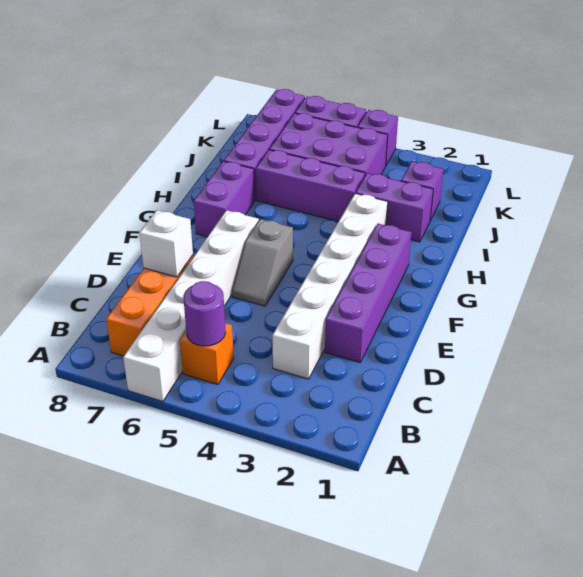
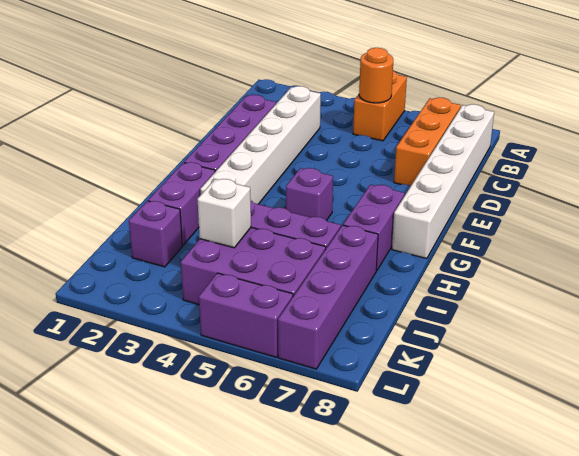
white 1x6 brick [123,210,259,401] -> white 1x6 brick moved to [392,104,494,259]
orange 1x1 brick [180,323,234,385] -> orange 1x2 brick [353,71,407,141]
purple 1x1 round brick [183,281,226,346] -> orange 1x1 round brick [359,48,393,103]
white 1x1 brick [140,210,193,277] -> white 1x1 brick moved to [197,179,251,248]
grey 1x2 slope [232,219,293,306] -> none
purple 1x2 brick [356,173,433,242] -> purple 1x2 brick turned to [148,162,215,245]
purple 1x1 brick [358,110,398,165] -> purple 1x1 brick moved to [286,168,333,221]

